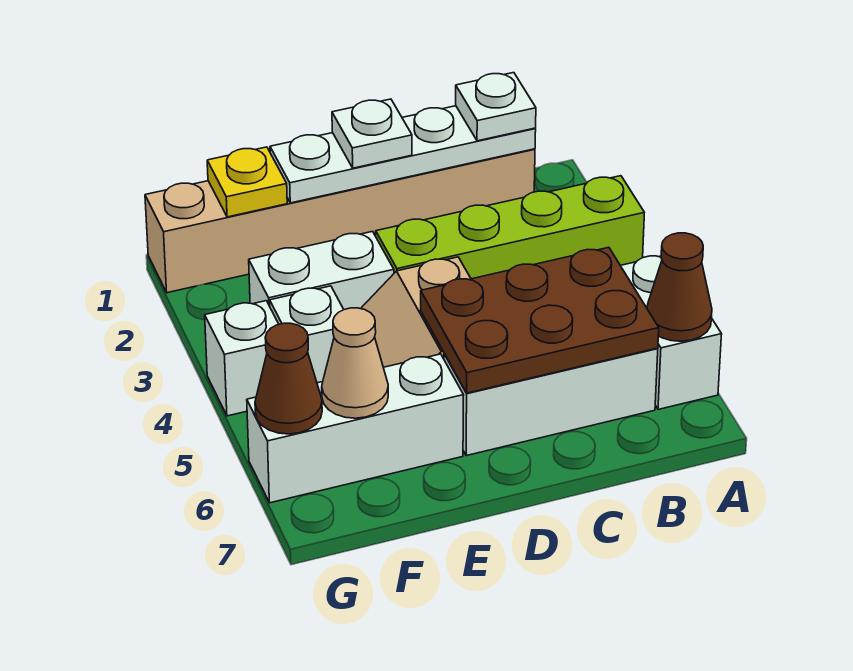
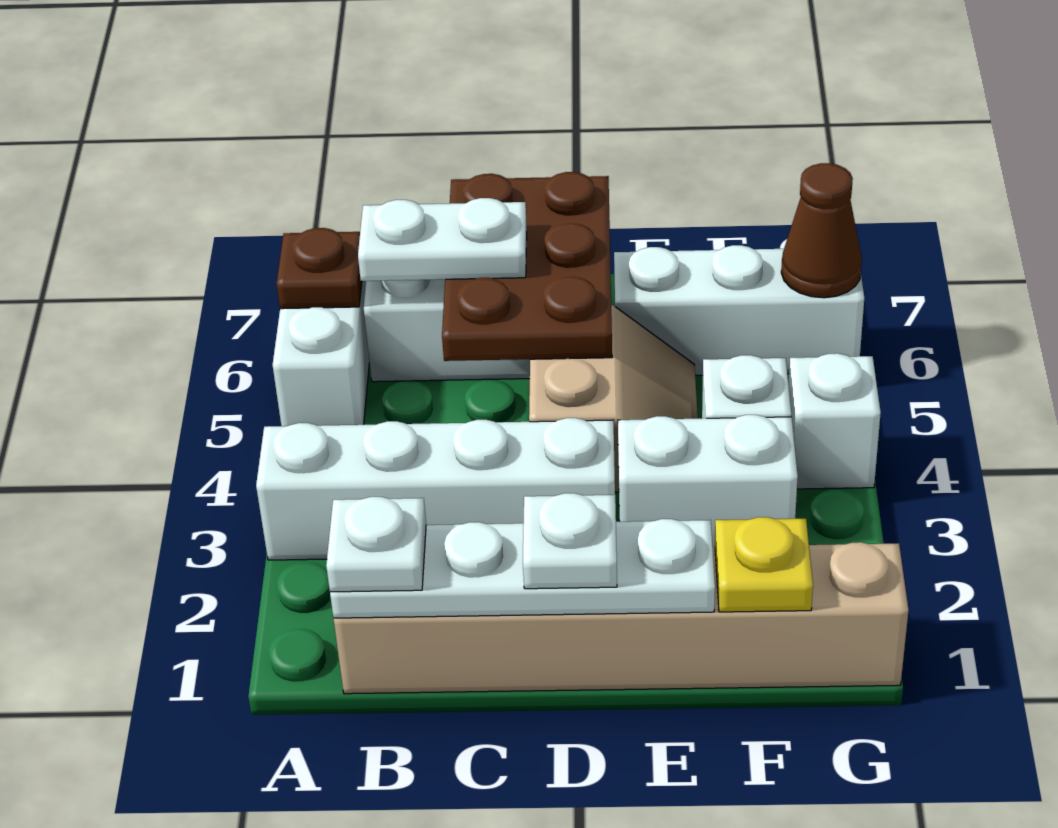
lime 1x4 brick [376,176,644,279] -> white 1x4 brick [256,418,615,560]
brown 1x1 cone [647,233,712,341] -> brown 1x1 plate [276,228,362,309]
brown 2x3 plate [421,247,659,393] -> brown 2x3 plate turned to [442,172,612,361]
none -> white 1x2 plate [358,198,527,281]
tan 1x1 cone [322,308,388,418] -> none

